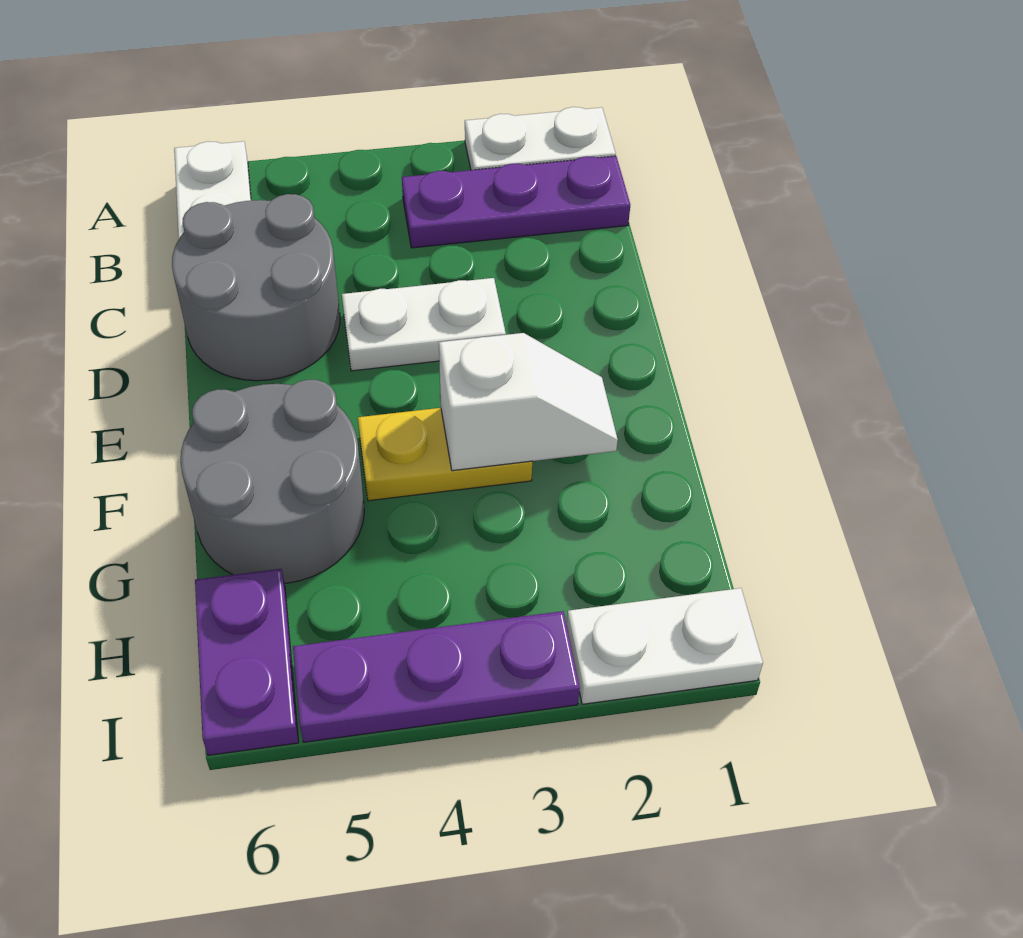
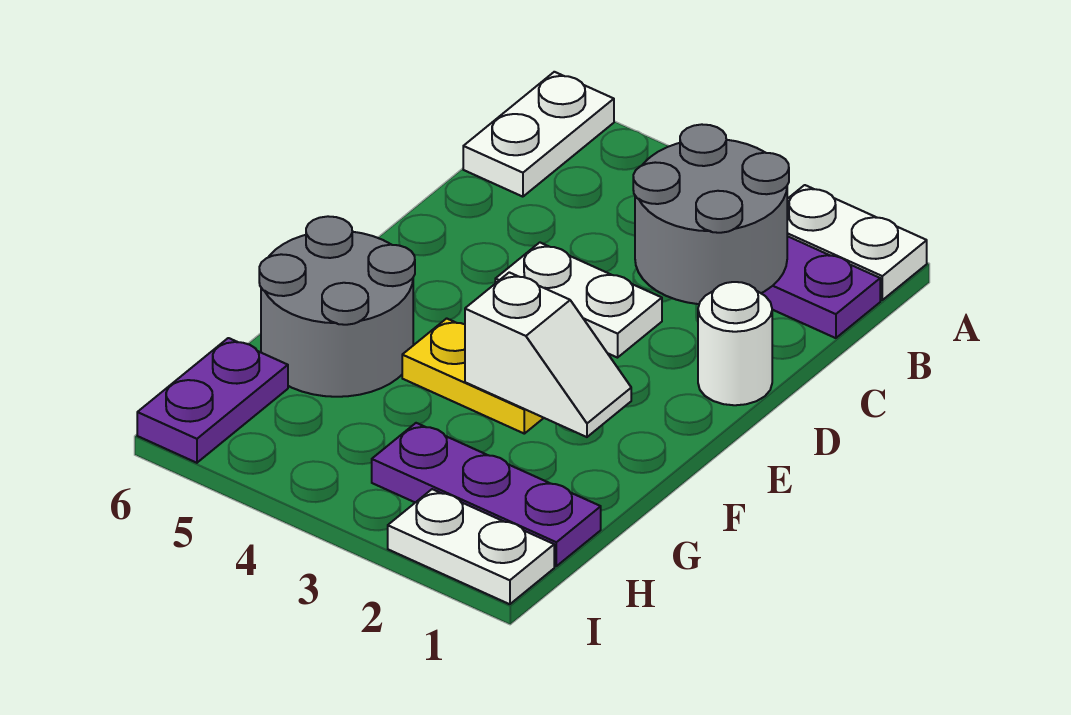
grey 2x2 round brick [172,194,340,381] -> grey 2x2 round brick moved to [633,124,789,304]
none -> white 1x1 round brick [698,282,772,405]
purple 1x3 plate [293,611,580,742] -> purple 1x3 plate moved to [372,423,601,566]

